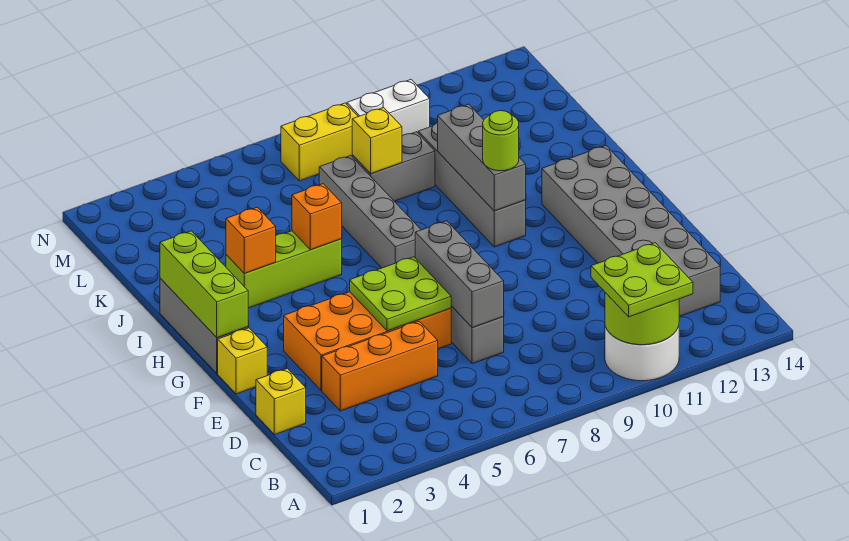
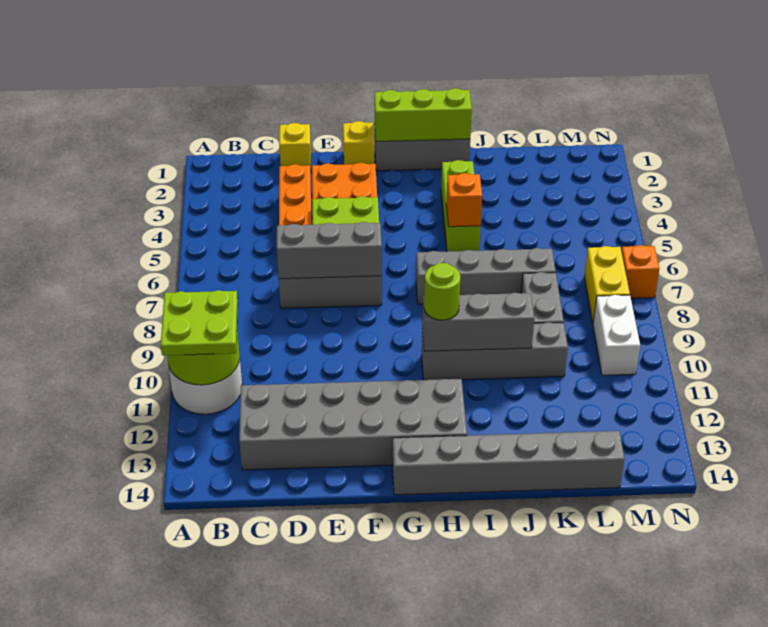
none -> grey 1x6 brick [392,431,625,495]
orange 1x1 brick [226,207,276,273] -> orange 1x1 brick moved to [621,245,660,298]
yellow 1x1 brick [352,108,402,174] -> none

